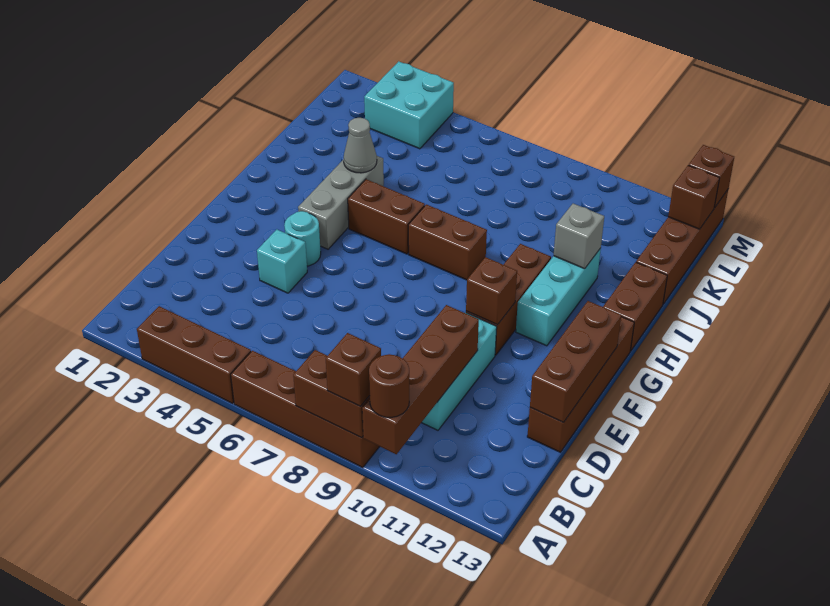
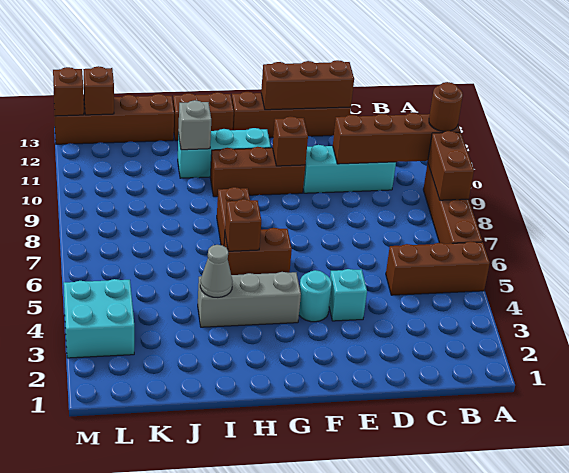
brown 1x3 brick [137,306,251,403] -> brown 1x3 brick turned to [386,241,490,295]
brown 1x1 brick [326,333,381,406] -> brown 1x1 brick moved to [225,199,261,251]
brown 1x2 brick [348,179,425,254] -> brown 1x2 brick turned to [224,228,292,275]

